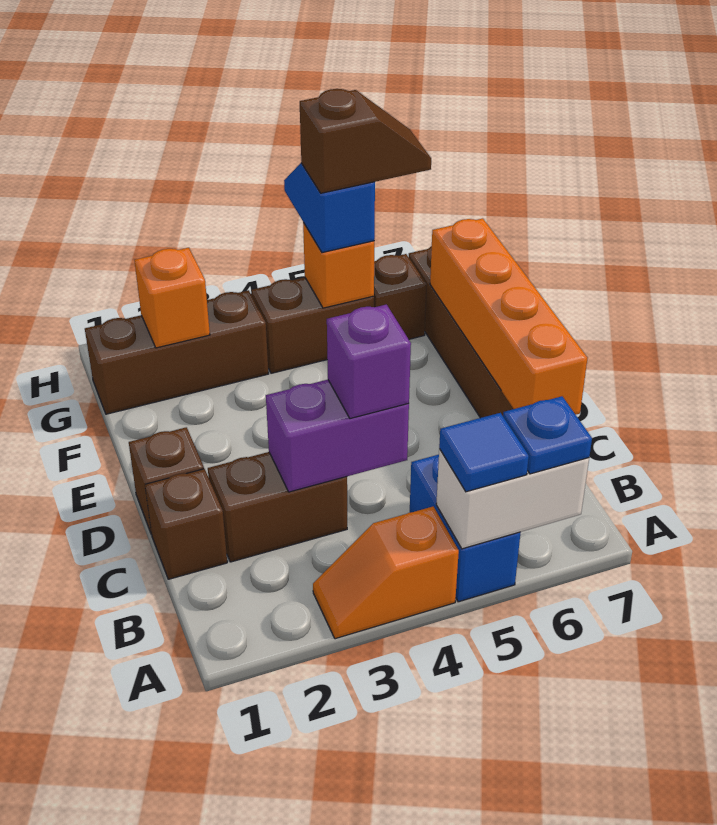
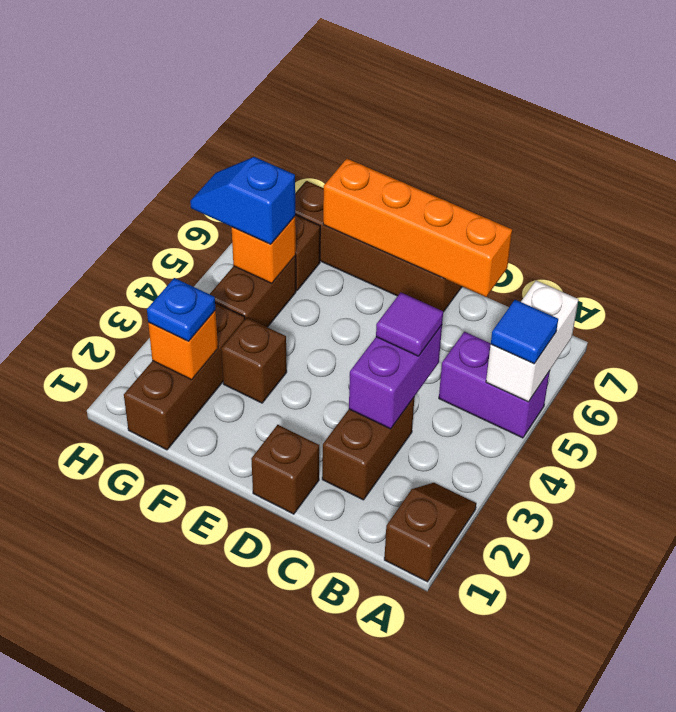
orange 1x2 slope [313,507,459,639] -> none
blue 1x2 brick [410,455,520,602] -> purple 1x2 brick [439,332,550,438]
blue 1x1 plate [503,396,592,474] -> blue 1x1 plate moved to [147,278,215,341]
brown 1x1 brick [145,469,227,579] -> brown 1x1 brick moved to [221,318,287,403]
purple 1x1 brick [327,305,411,419] -> purple 1x1 tile [376,293,443,356]
brown 1x2 slope [300,89,431,193] -> brown 1x2 slope moved to [384,483,476,582]

